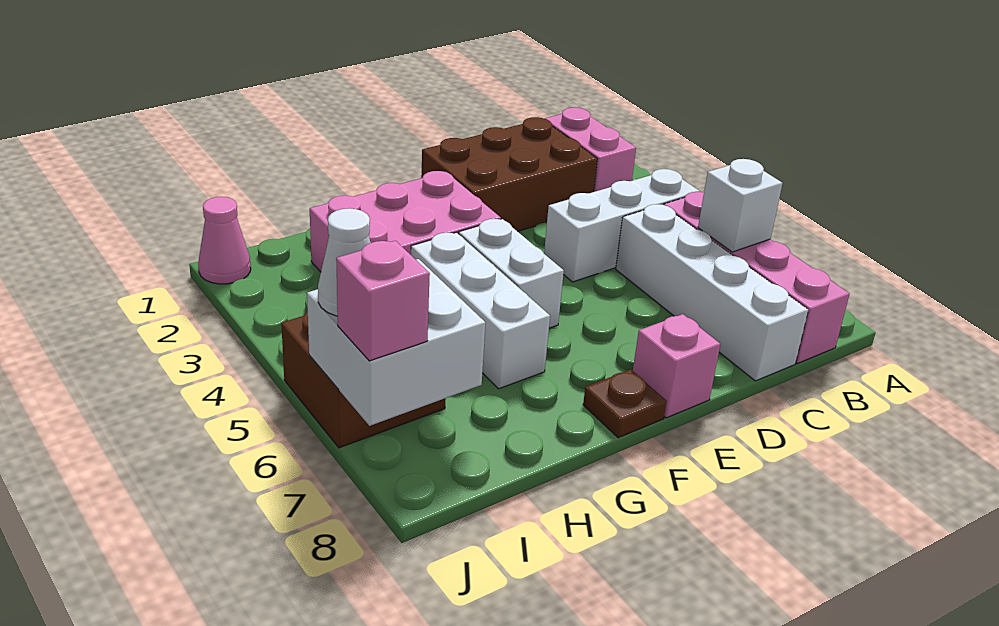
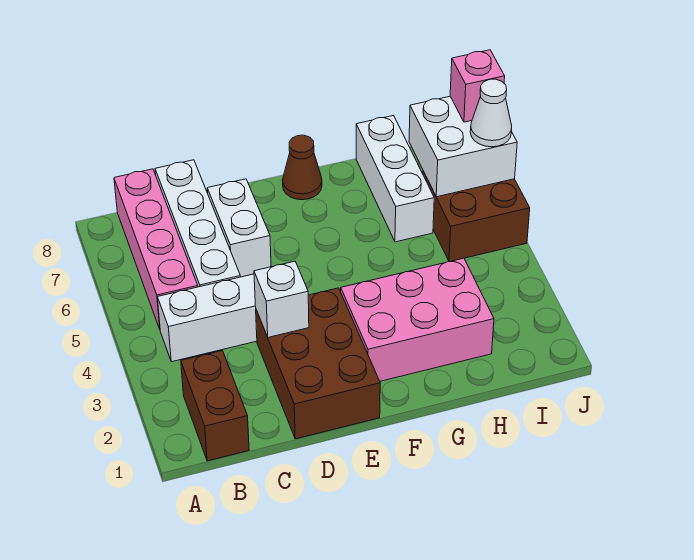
pink 1x2 brick [545,107,636,192] -> brown 1x2 brick [181,351,249,461]
white 1x1 brick [698,159,783,252] -> white 1x1 brick moved to [254,261,309,337]
brown 2x3 brick [421,117,597,232] -> brown 2x3 brick turned to [256,288,380,439]
pink 1x1 brick [633,314,720,418] -> none
white 1x2 brick [459,219,564,328] -> white 1x2 brick moved to [207,179,271,277]
brown 1x1 plate [583,369,667,438] -> brown 1x1 cone [283,135,322,200]
white 1x3 brick [411,233,550,389] -> white 1x3 brick moved to [356,115,434,242]
pink 1x1 cone [198,197,251,284] -> none

